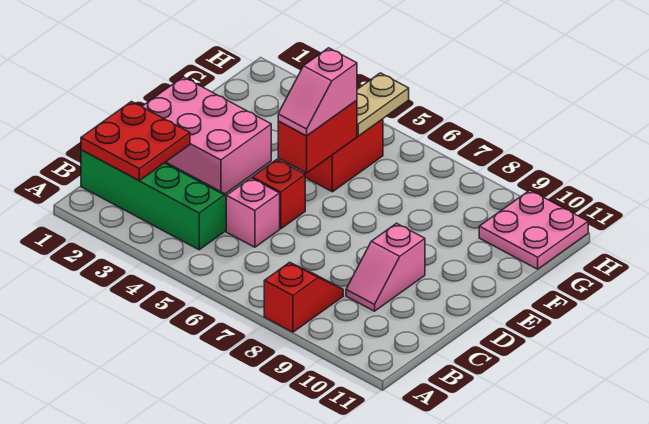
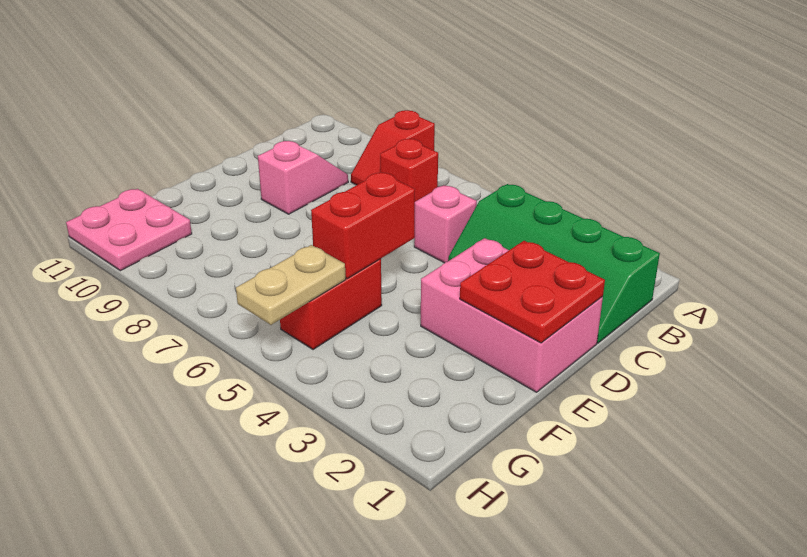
red 2x2 plate [81,102,190,180] -> red 2x2 plate moved to [460,241,605,343]
red 1x1 brick [252,160,305,229] -> red 1x1 brick moved to [380,139,438,202]
pink 1x2 slope [278,48,357,136] -> none

